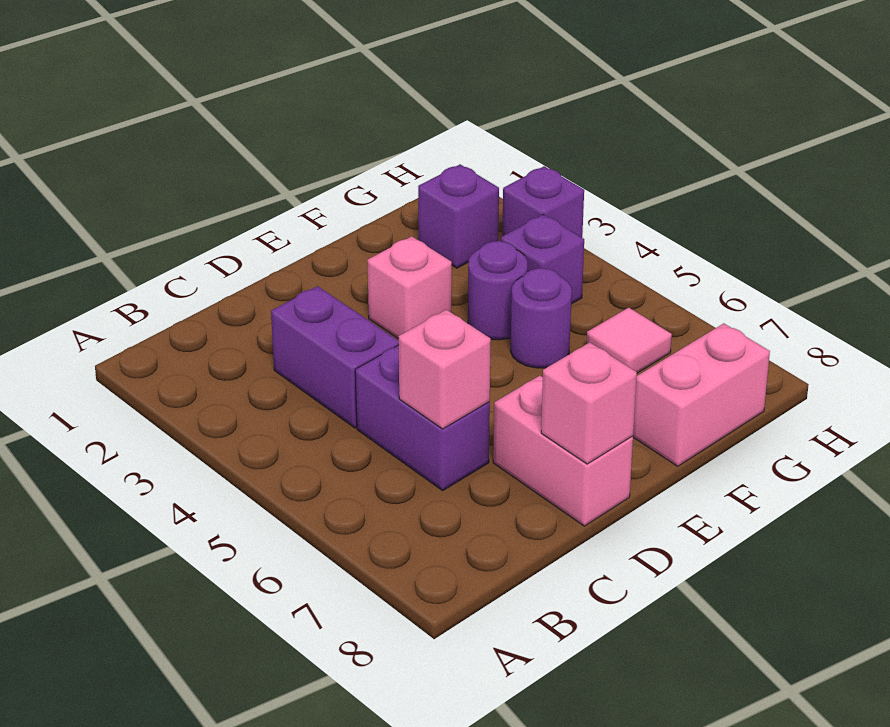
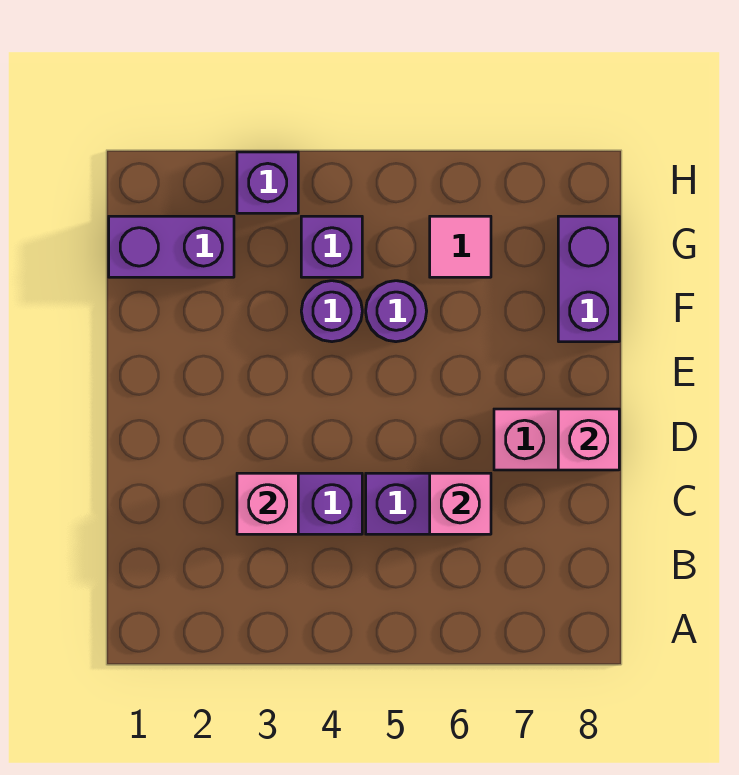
pink 1x1 brick [367,236,452,339] -> pink 1x1 brick moved to [237,473,298,534]
pink 1x2 brick [633,323,770,466] -> purple 1x2 brick [558,216,619,342]
purple 1x1 brick [418,164,499,268] -> purple 1x2 brick [109,216,234,277]

